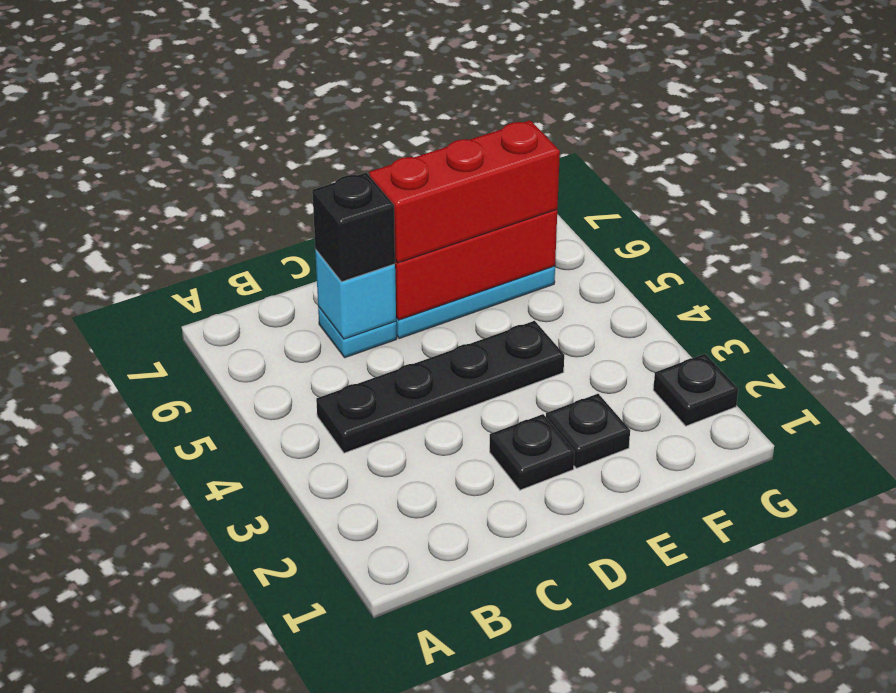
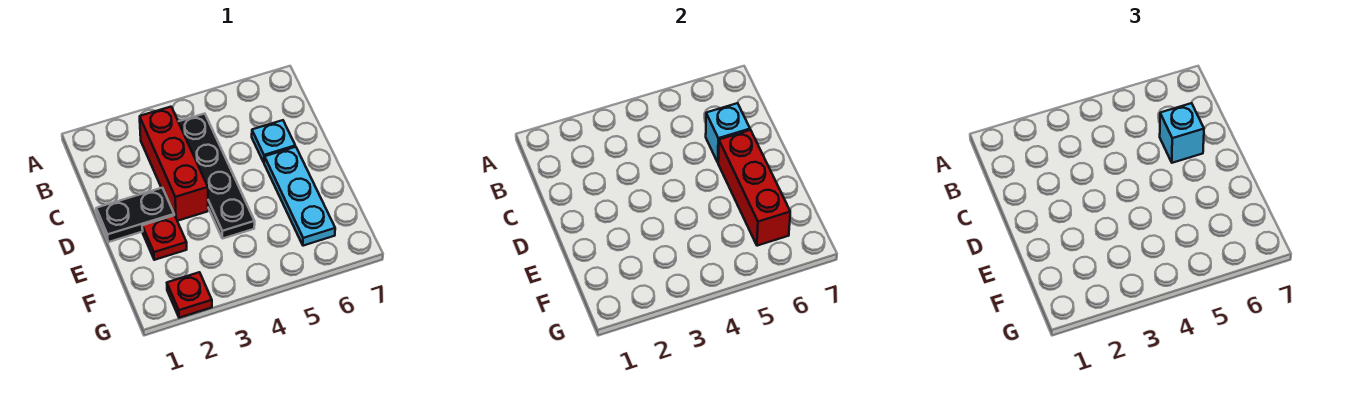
black 1x1 brick [312,173,395,282] -> cyan 1x1 brick [1160,103,1204,163]
black 1x1 plate [490,414,575,490] -> black 1x2 plate [96,188,174,242]
red 1x3 brick [369,120,560,263] -> red 1x3 brick moved to [140,107,208,221]
black 1x1 plate [546,394,630,468] -> red 1x1 plate [142,215,187,260]
black 1x1 plate [653,354,738,426] -> red 1x1 plate [167,272,212,318]

